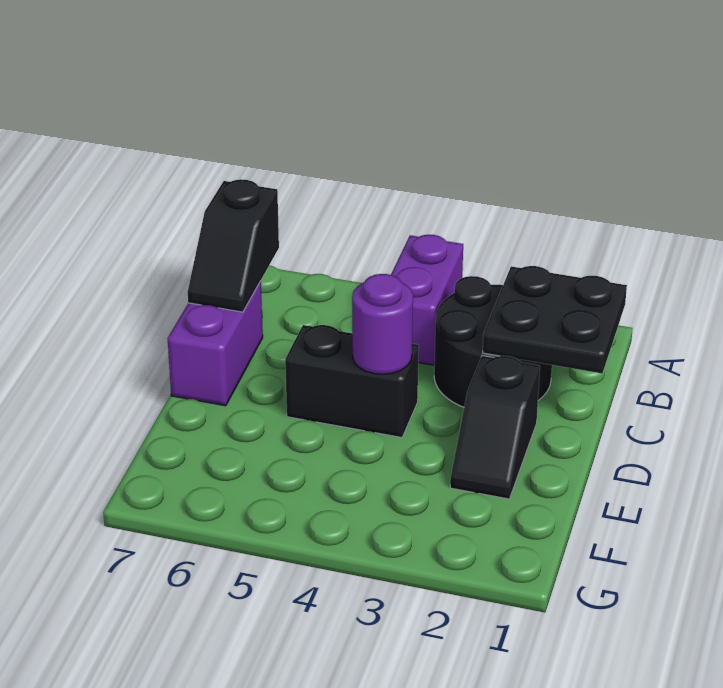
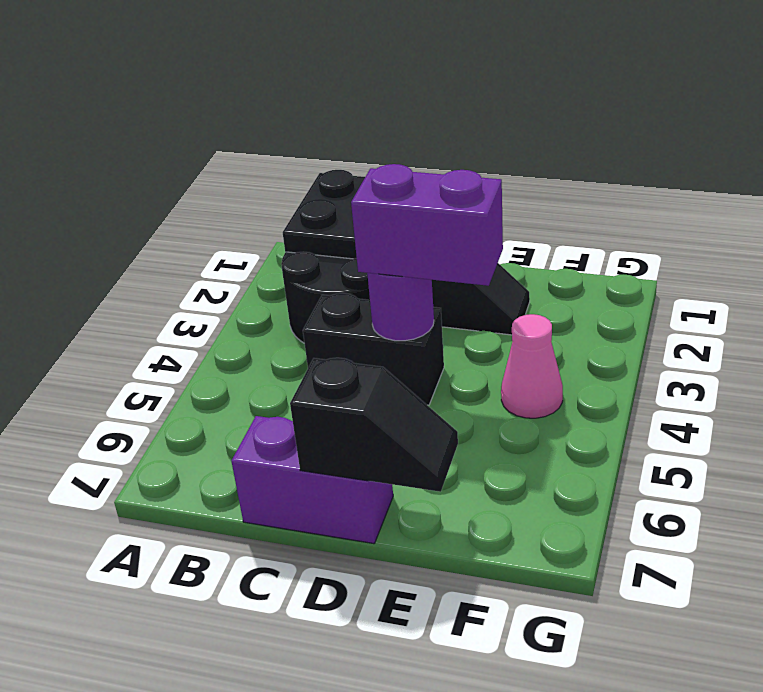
purple 1x2 brick [391,235,463,365] -> purple 1x2 brick moved to [351,164,503,286]
black 1x2 slope [188,179,279,312] -> black 1x2 slope moved to [290,358,458,492]
black 1x2 brick [285,325,419,438] -> black 1x2 brick turned to [303,293,444,405]
none -> pink 1x1 cone [501,314,563,418]

